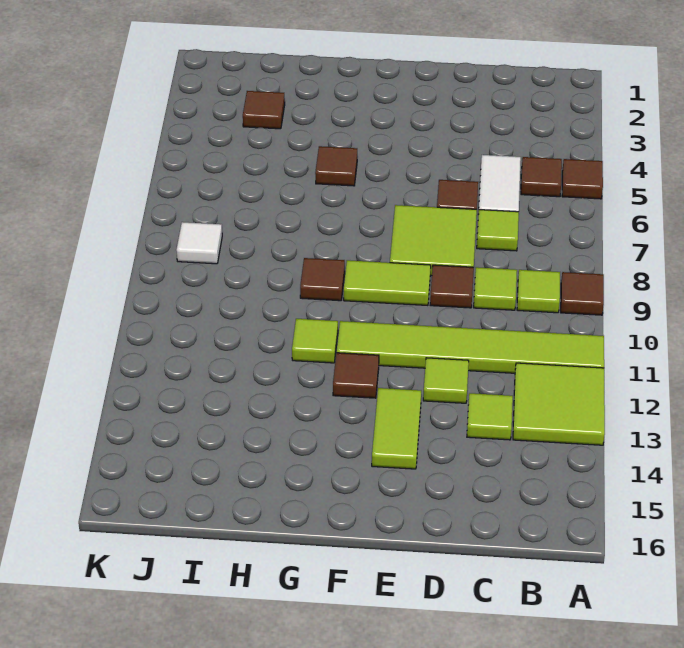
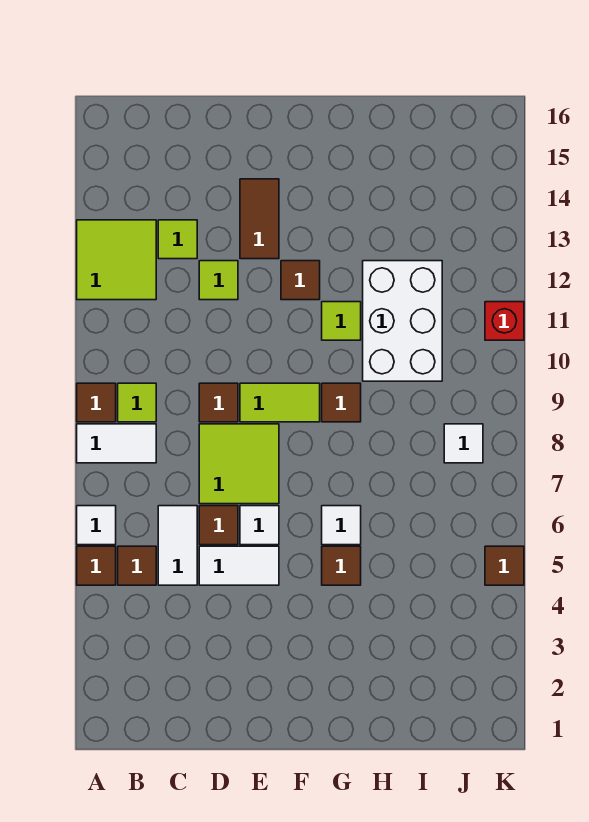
none -> white 1x1 tile [77,506,116,545]
none -> white 1x2 tile [77,424,156,463]
lime 1x6 tile [337,321,604,373] -> none
lime 1x1 tile [477,210,519,251] -> none
lime 1x1 tile [474,267,517,310] -> none
none -> white 1x2 tile [199,546,279,585]
none -> white 1x1 tile [240,506,279,545]
lime 1x2 tile [372,388,421,469] -> brown 1x2 tile [240,179,279,259]
none -> white 1x1 tile [322,506,361,545]
none -> white 2x3 brick [363,261,442,381]
brown 1x1 tile [243,91,285,129] -> brown 1x1 tile moved to [485,546,524,585]
none -> red 1x1 brick [485,302,524,340]

